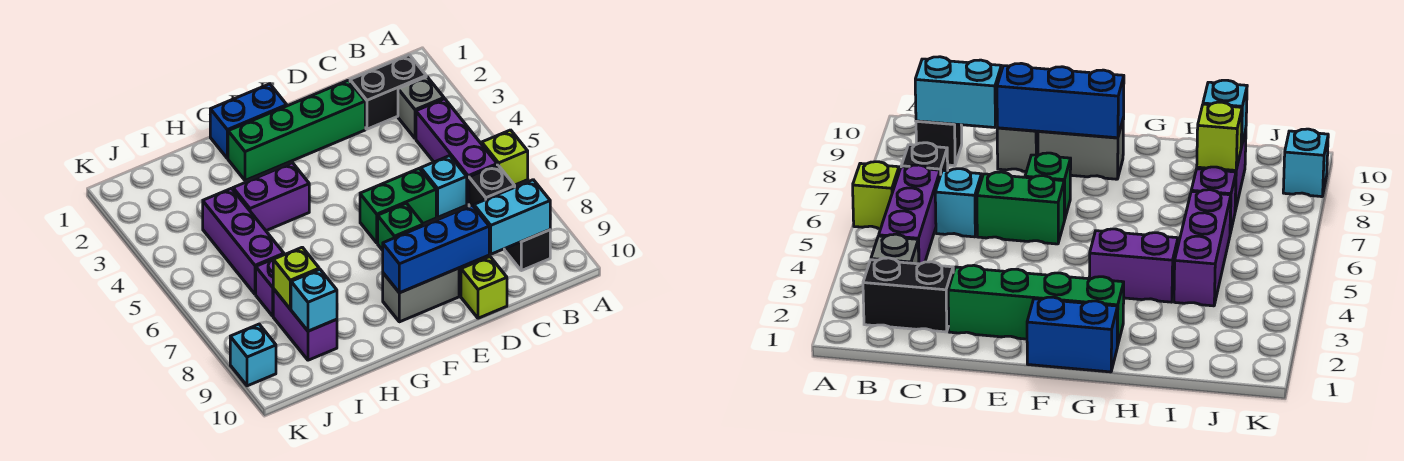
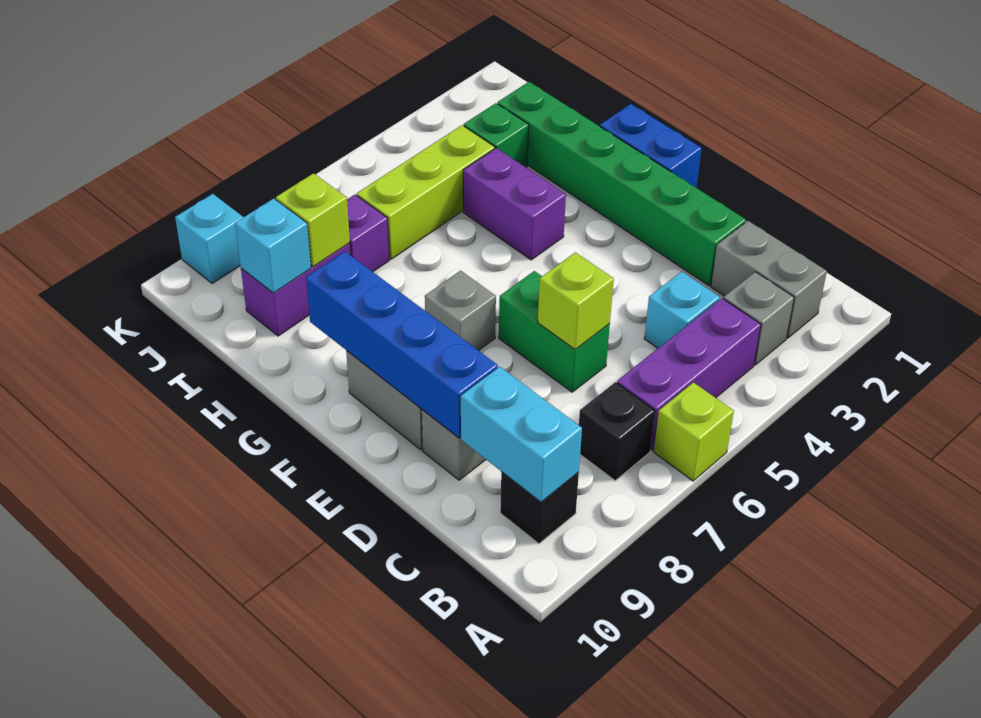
black 1x2 brick [350,55,426,129] -> grey 1x2 brick [711,221,827,338]
cyan 1x1 brick [421,156,467,217] -> cyan 1x1 brick moved to [644,272,720,348]
green 1x4 brick [228,80,365,180] -> green 1x6 brick [498,82,746,286]
blue 1x3 brick [383,205,489,293] -> blue 1x4 brick [306,252,498,438]
lime 1x1 brick [461,257,507,318] -> lime 1x1 brick moved to [538,252,614,349]
green 1x1 brick [378,203,423,250] -> green 1x1 brick moved to [464,103,529,168]
none -> grey 1x1 brick [425,271,496,351]
purple 1x3 brick [203,188,284,294] -> lime 1x3 brick [357,125,495,259]

